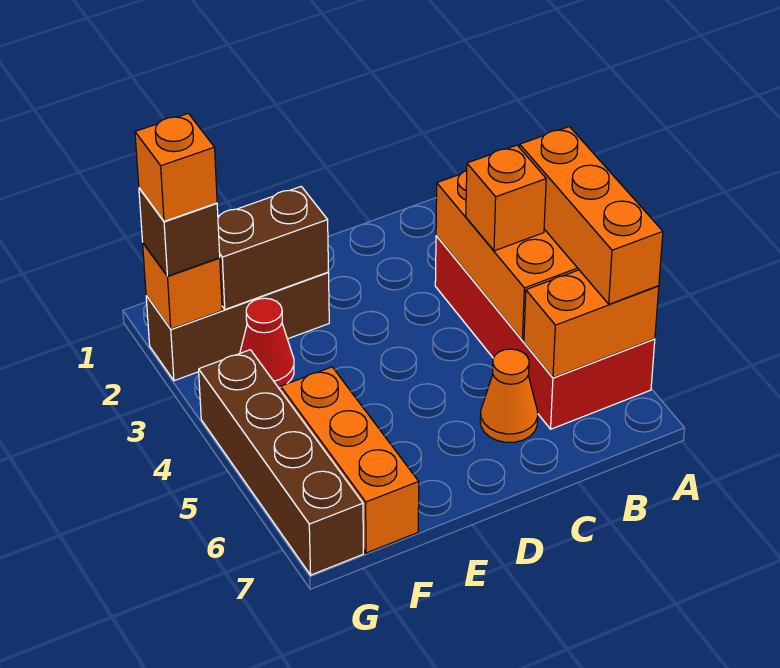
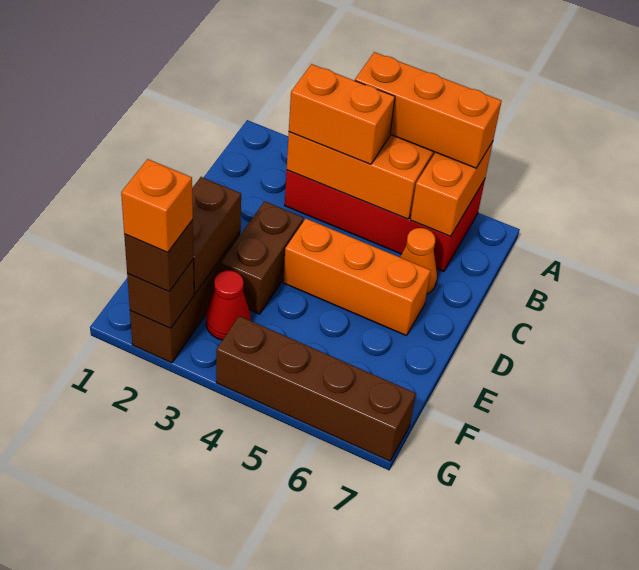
orange 1x1 brick [466,145,546,251] -> orange 1x2 brick [289,64,395,164]
none -> brown 1x2 brick [221,201,304,314]
orange 1x3 brick [281,367,419,553] -> orange 1x3 brick moved to [283,219,431,336]
orange 1x1 brick [143,243,222,329] -> brown 1x1 brick [127,260,194,328]

